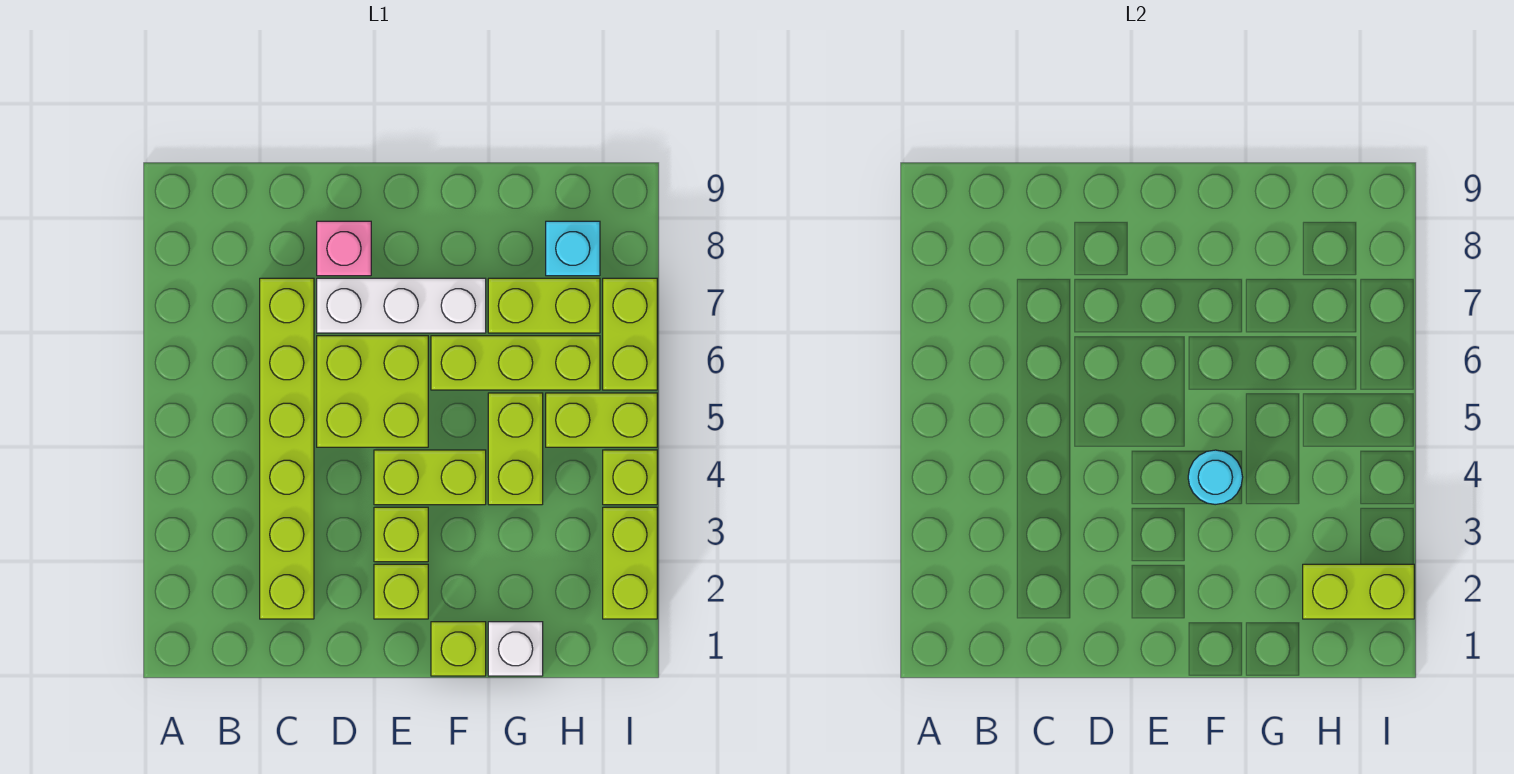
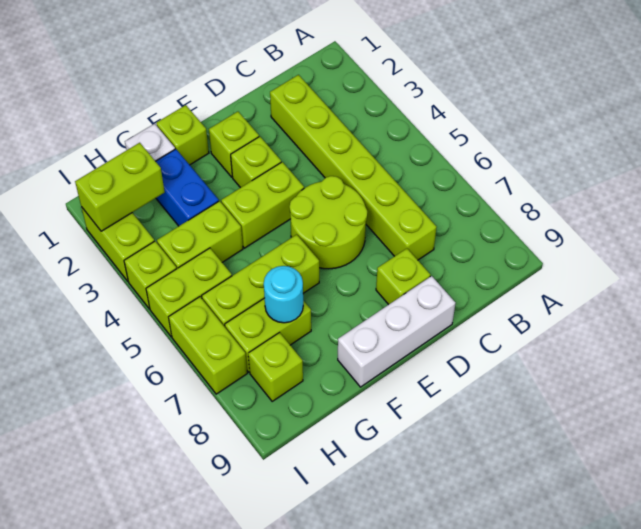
lime 2x2 brick [317,336,428,447] -> lime 2x2 round brick [289,176,367,269]
white 1x3 brick [317,278,486,333] -> white 1x3 brick moved to [338,276,456,387]
pink 1x1 brick [317,221,371,276] -> lime 1x1 brick [376,249,430,305]
cyan 1x1 round brick [1188,450,1243,505] -> cyan 1x1 round brick moved to [264,266,303,323]
none -> blue 1x2 brick [156,149,219,226]
lime 1x2 brick [488,393,543,505] -> lime 1x2 brick turned to [157,201,243,268]
cyan 1x1 brick [546,221,600,276] -> lime 1x1 brick [248,333,303,401]

